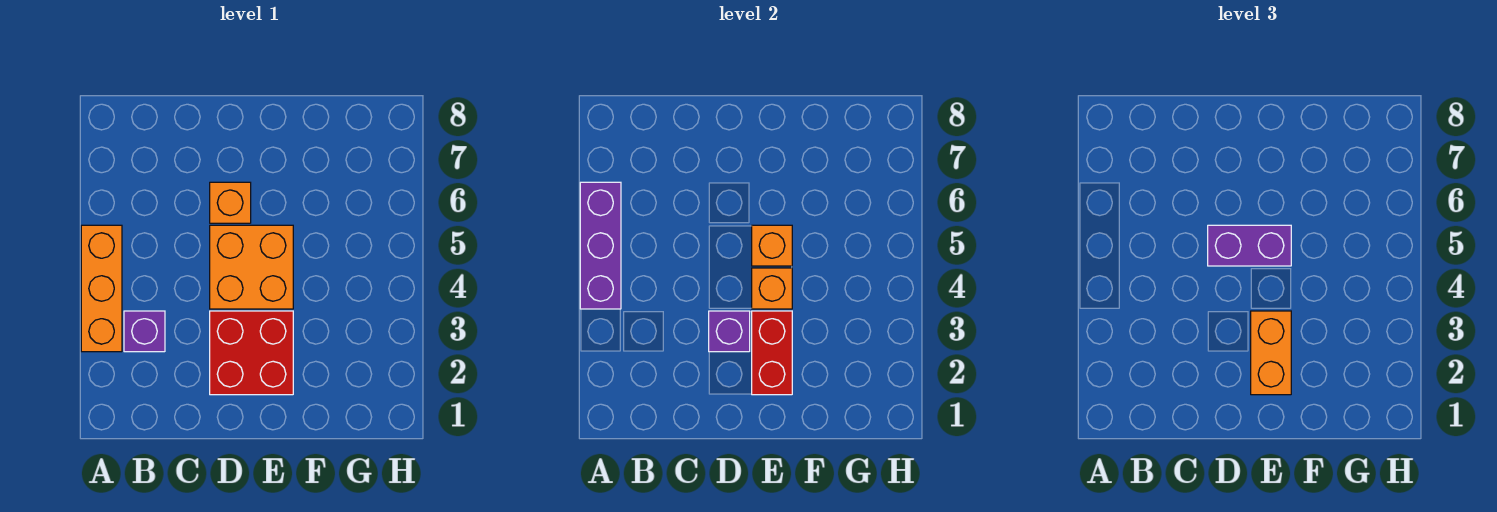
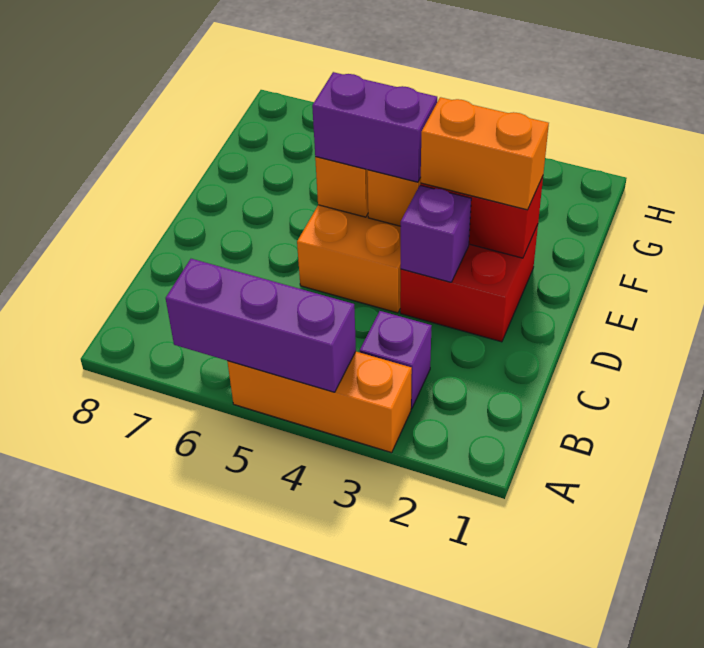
purple 1x2 brick [1208,225,1291,266] -> purple 1x2 brick turned to [312,72,437,182]
orange 1x1 brick [210,182,251,223] -> none

